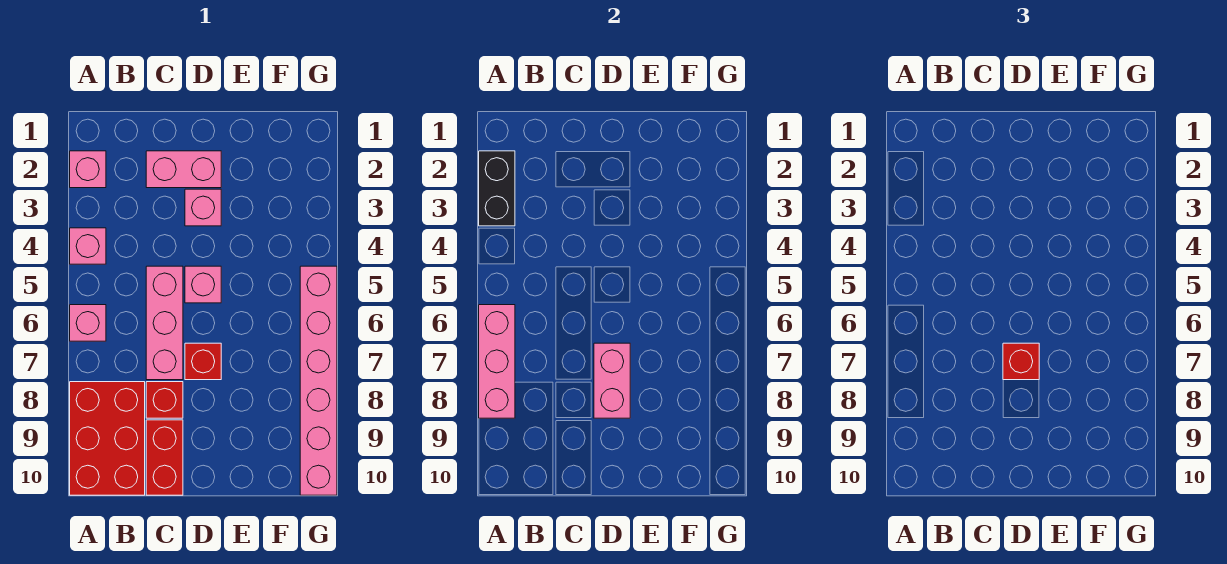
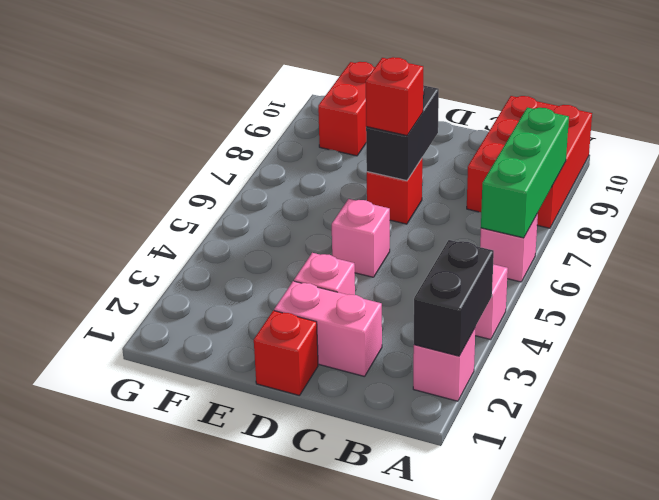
pink 1x3 brick [479,305,515,418] -> green 1x3 brick [481,108,569,238]
pink 1x3 brick [146,266,183,380] -> none
red 1x1 brick [146,382,183,418] -> red 1x1 brick moved to [254,311,318,396]
red 1x2 brick [146,420,183,495] -> red 1x2 brick moved to [318,62,375,156]
pink 1x2 brick [594,343,630,418] -> black 1x2 brick [366,85,439,181]
pink 1x6 brick [300,266,337,495] -> none

